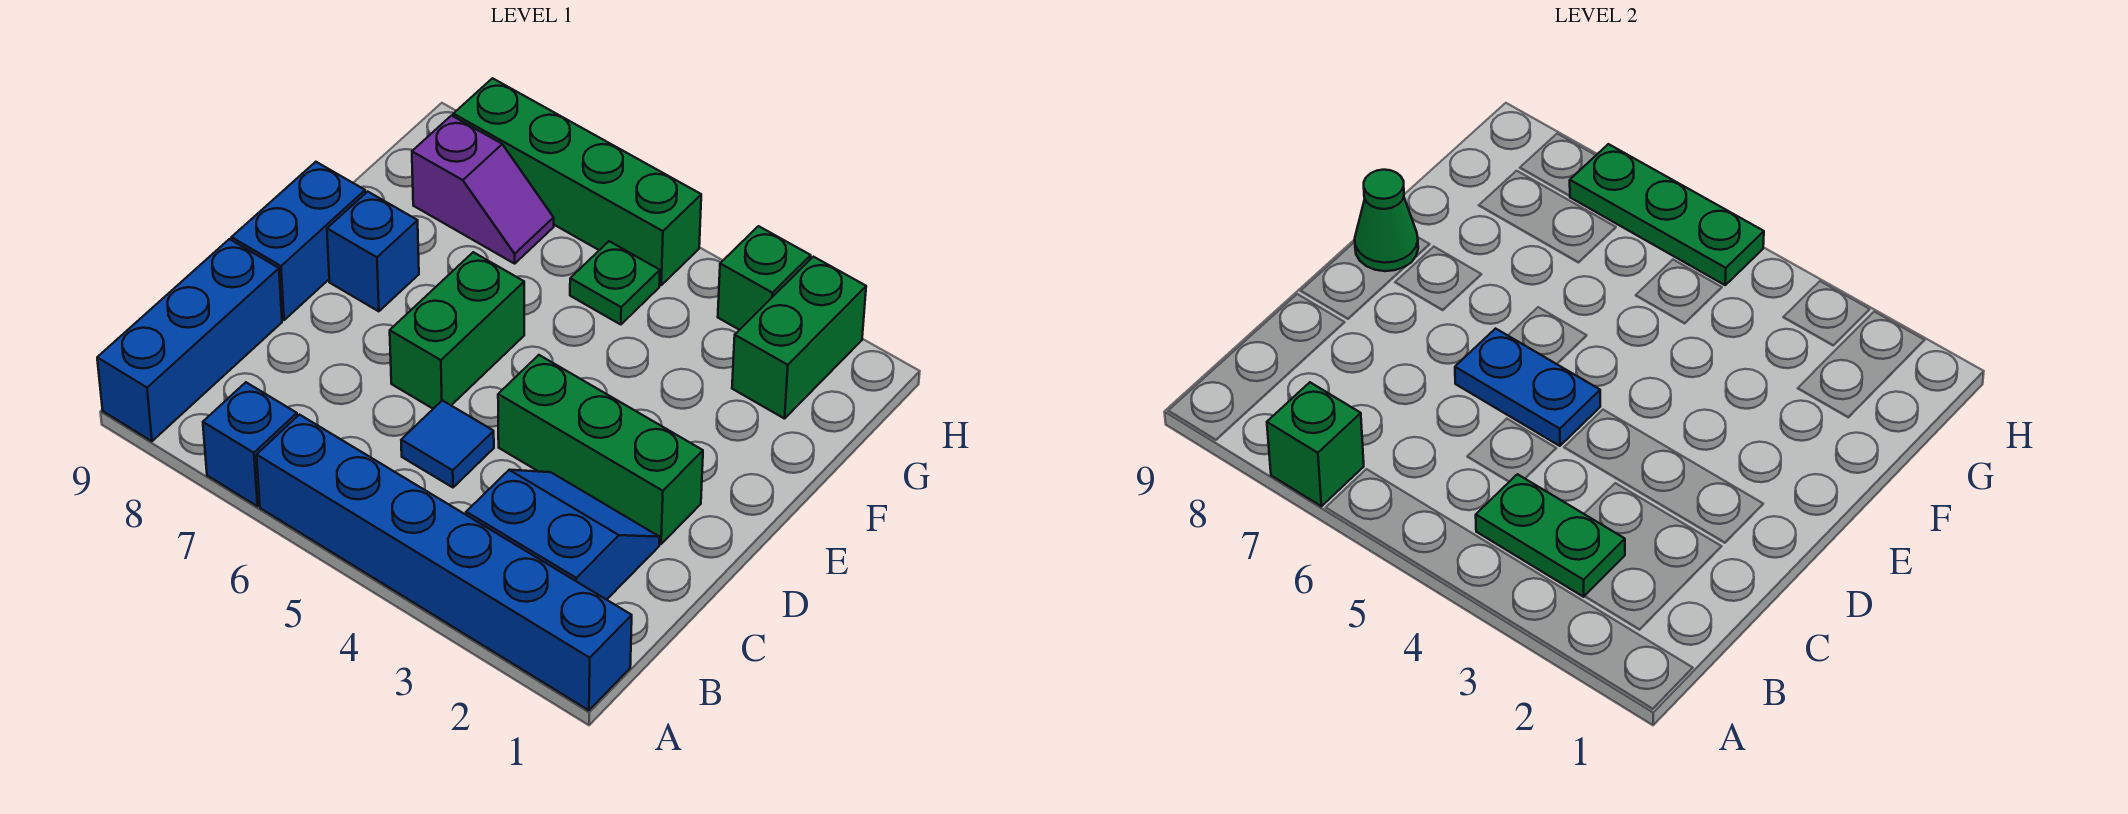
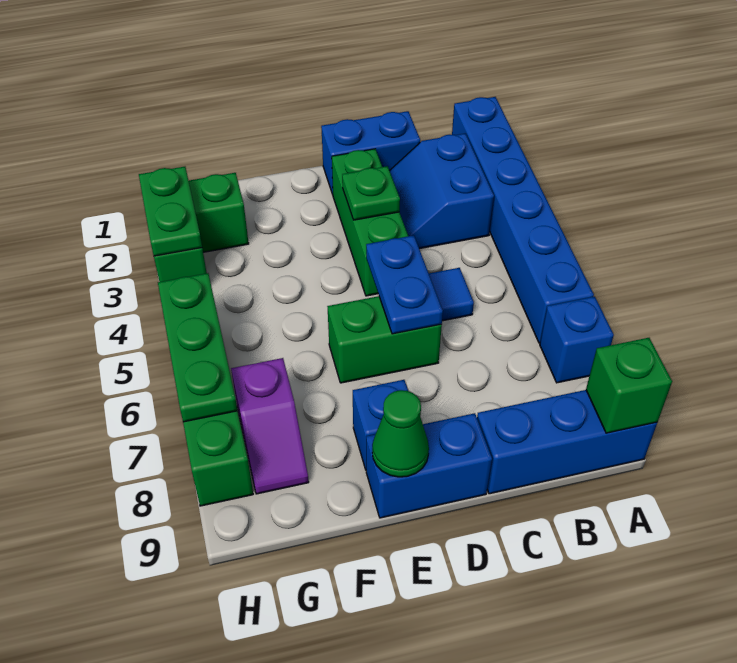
green 1x1 brick [1267,382,1364,506] -> green 1x1 brick moved to [586,338,672,433]
green 1x2 plate [1476,474,1625,597] -> green 1x2 plate moved to [139,167,202,256]
none -> blue 1x2 brick [321,111,420,195]
green 1x1 plate [570,241,660,325] -> green 1x1 plate moved to [342,166,400,220]
purple 1x2 slope [412,116,554,264] -> purple 1x2 slope turned to [231,358,309,494]

